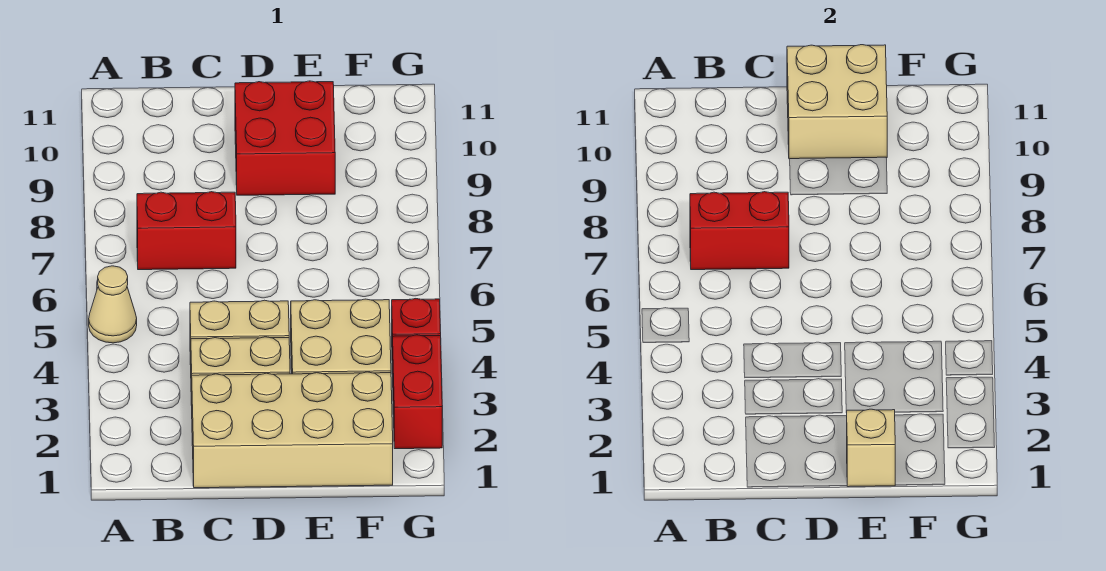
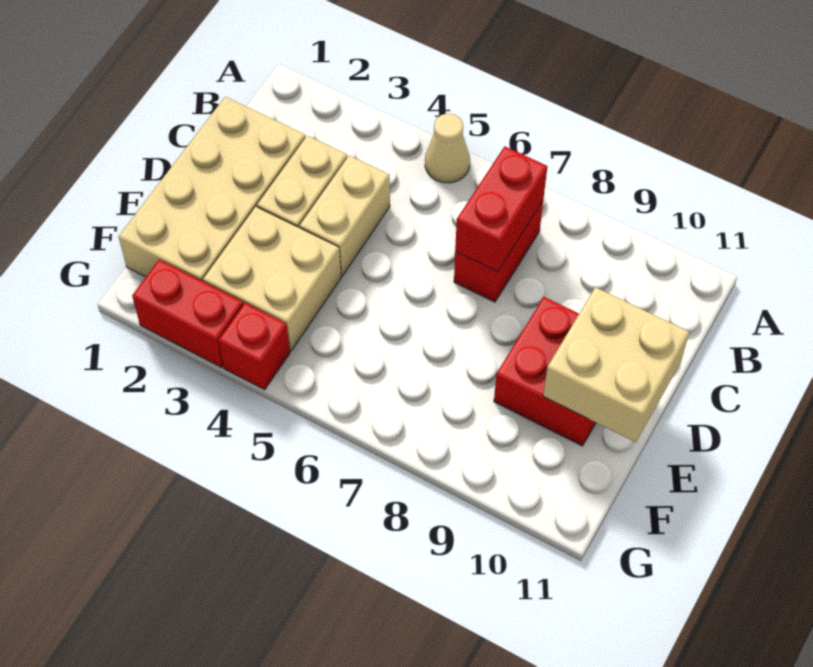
tan 1x1 brick [846,409,895,487] -> none

